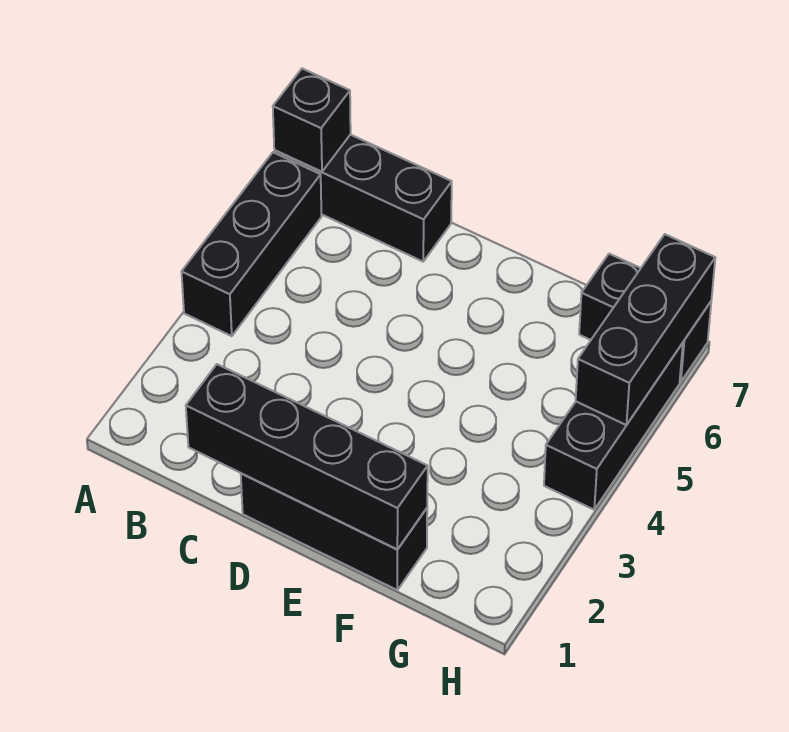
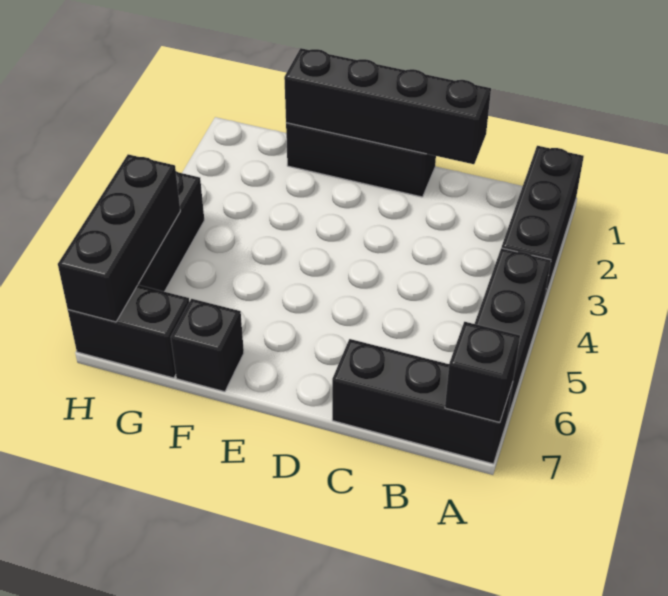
none -> black 1x3 brick [502,146,584,300]
none -> black 1x1 brick [171,299,244,392]

